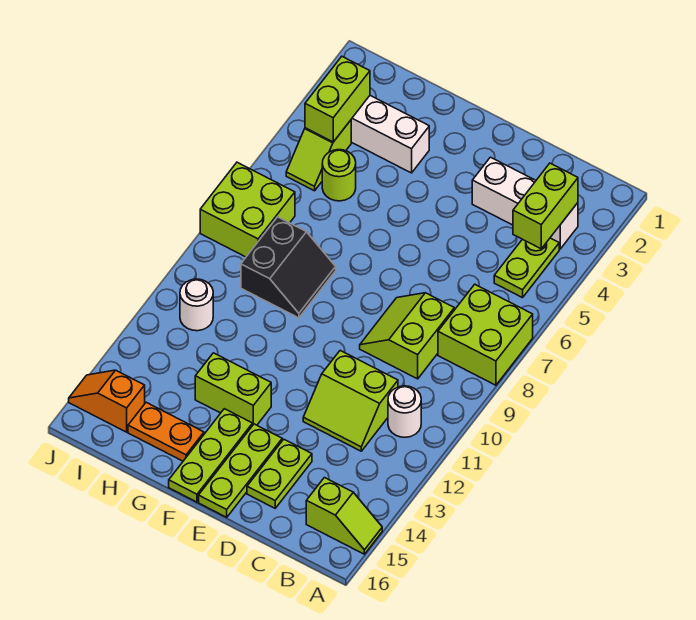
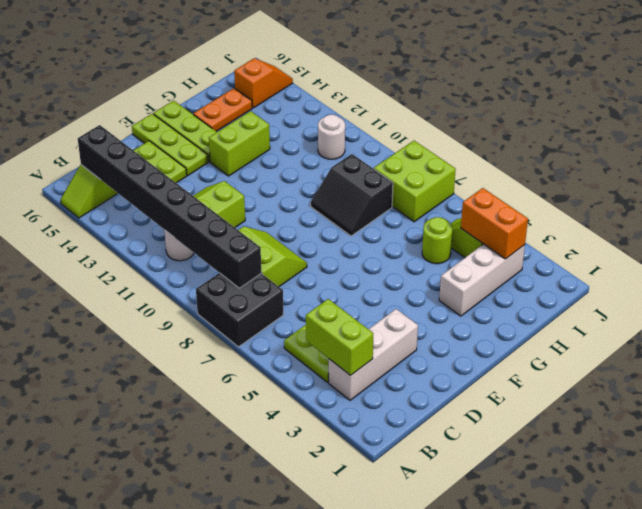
lime 2x2 brick [438,284,533,385] -> black 2x2 brick [196,273,283,347]
none -> black 1x8 brick [78,125,261,288]
lime 1x2 brick [305,57,370,142] -> orange 1x2 brick [461,188,528,259]

